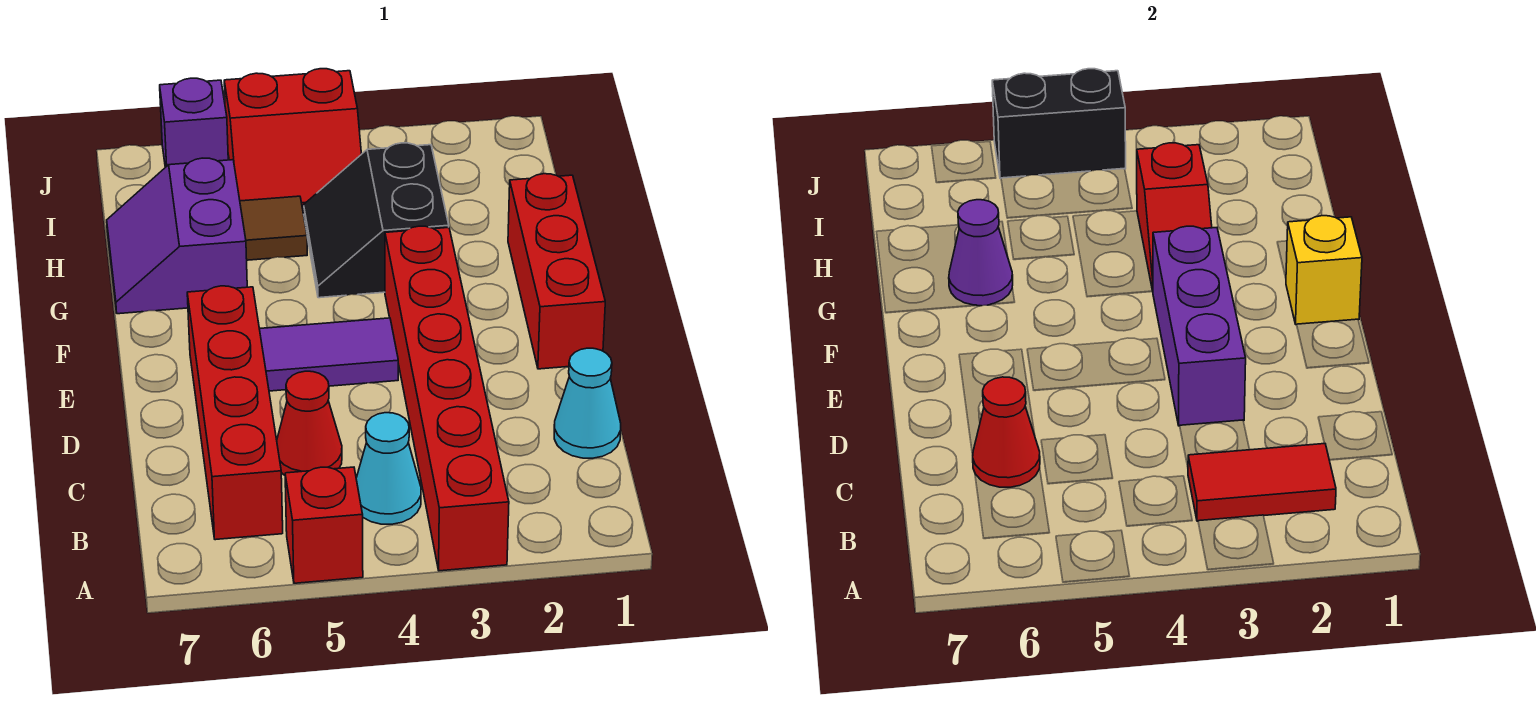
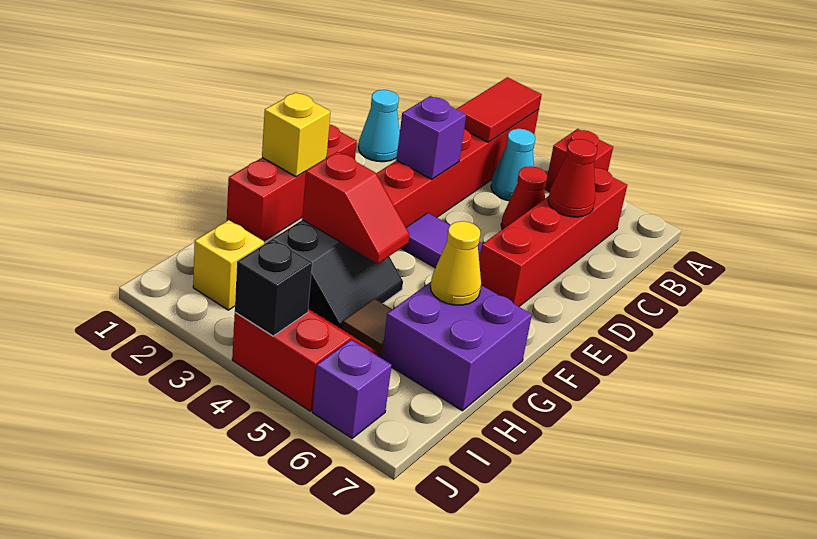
red 1x2 tile [1188,444,1336,521] -> red 1x2 tile turned to [456,77,542,142]
purple 1x3 brick [1153,226,1246,426] -> purple 1x1 brick [396,96,466,179]
red 1x2 slope [1137,143,1212,291] -> red 1x2 slope turned to [302,152,409,264]
purple 2x2 slope [107,158,247,314] -> purple 2x2 brick [382,282,532,411]
purple 1x1 cone [949,200,1013,306] -> yellow 1x1 cone [430,221,481,305]
none -> yellow 1x1 brick [193,220,264,310]
black 1x2 brick [992,69,1126,179] -> black 1x1 brick [235,239,312,336]

